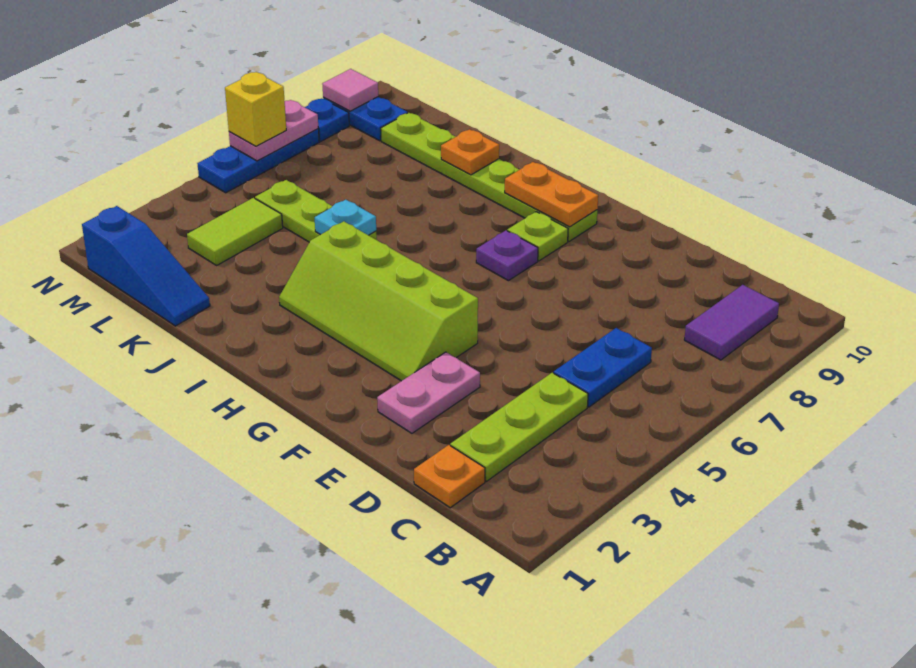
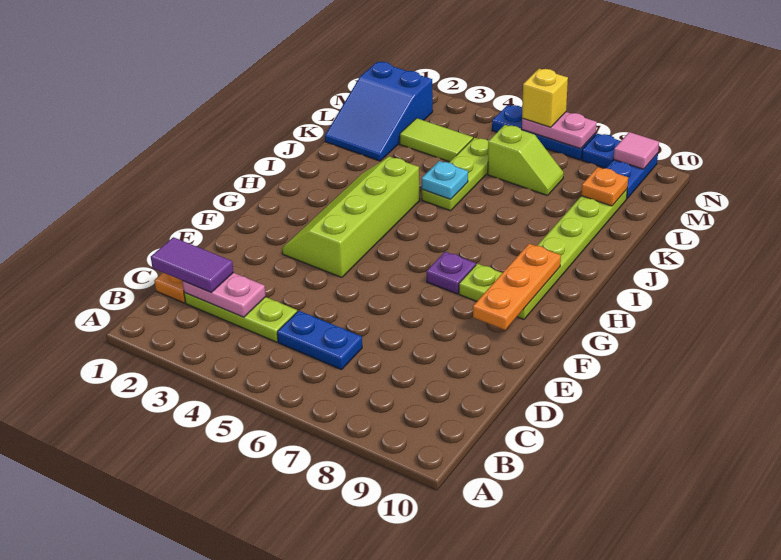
purple 1x2 tile [684,285,779,360] -> purple 1x2 tile moved to [151,237,233,292]
pink 1x2 plate [377,352,480,433] -> pink 1x2 plate moved to [182,273,266,317]
orange 1x2 plate [505,162,598,227] -> orange 1x3 plate [473,244,561,330]
orange 1x1 plate [441,129,499,175] -> orange 1x1 plate moved to [581,167,628,206]
blue 1x3 slope [82,206,210,326] -> blue 2x3 slope [325,62,433,161]
none -> lime 1x2 slope [488,125,564,196]

